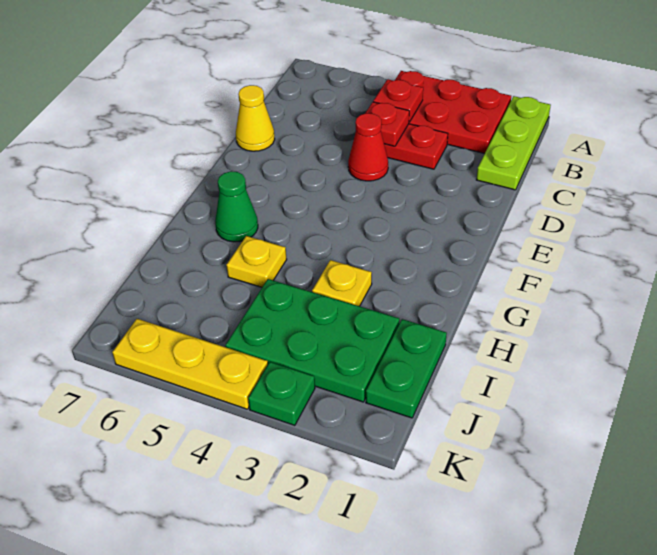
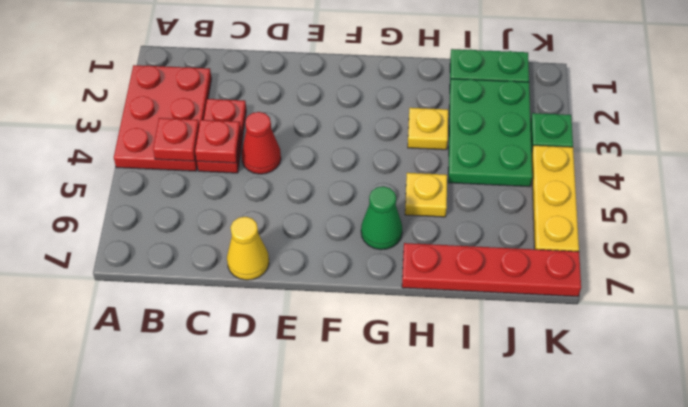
lime 1x3 plate [476,96,551,190] -> none
none -> red 1x4 plate [402,243,581,297]

